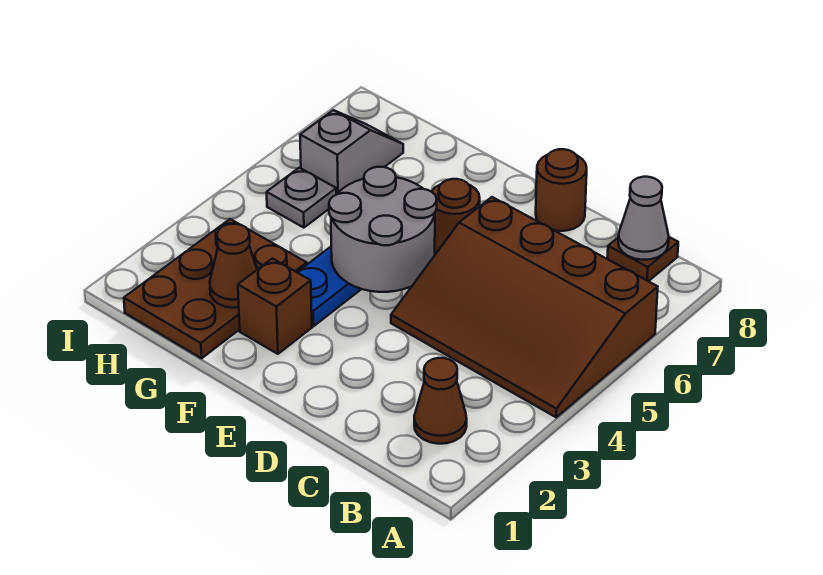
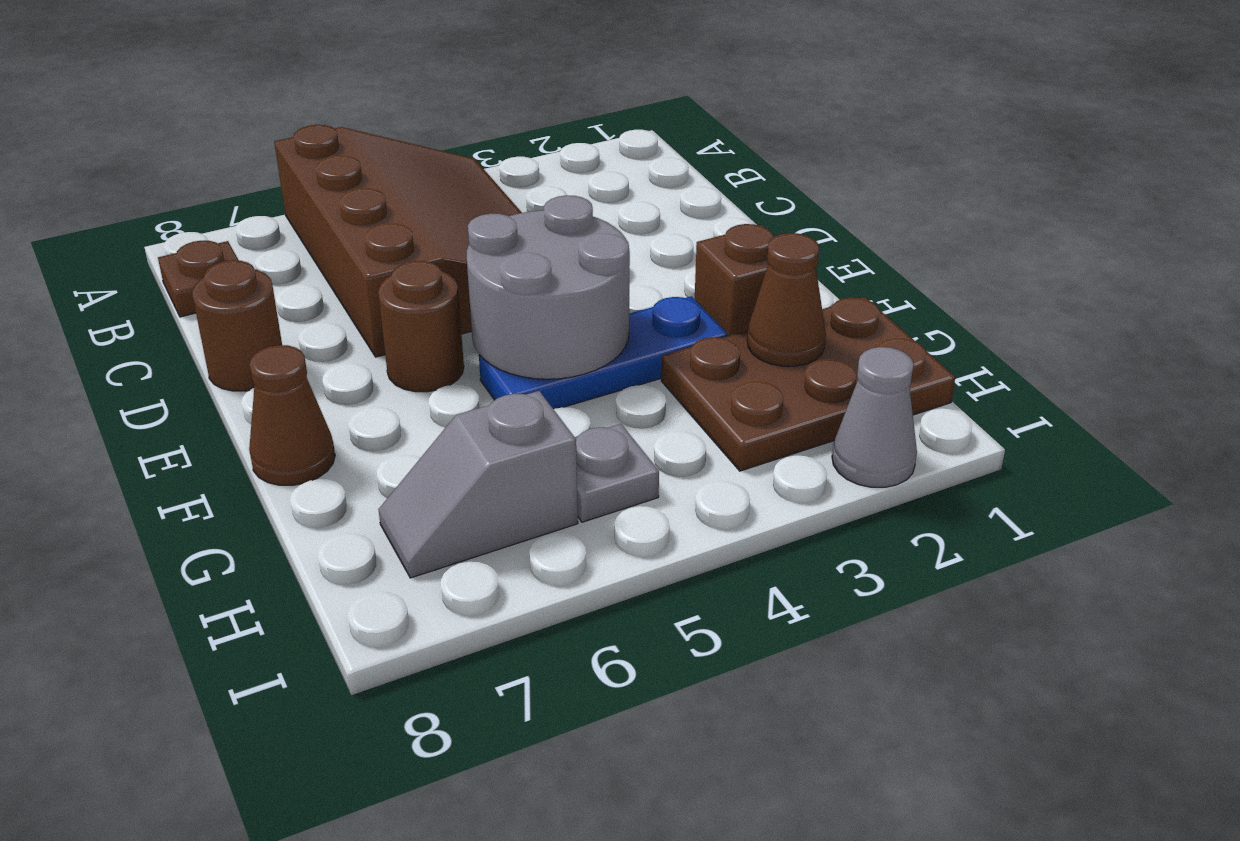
brown 1x1 cone [414,358,467,444] -> brown 1x1 cone moved to [249,345,335,485]
grey 1x1 cone [618,177,669,260] -> grey 1x1 cone moved to [832,347,917,487]

